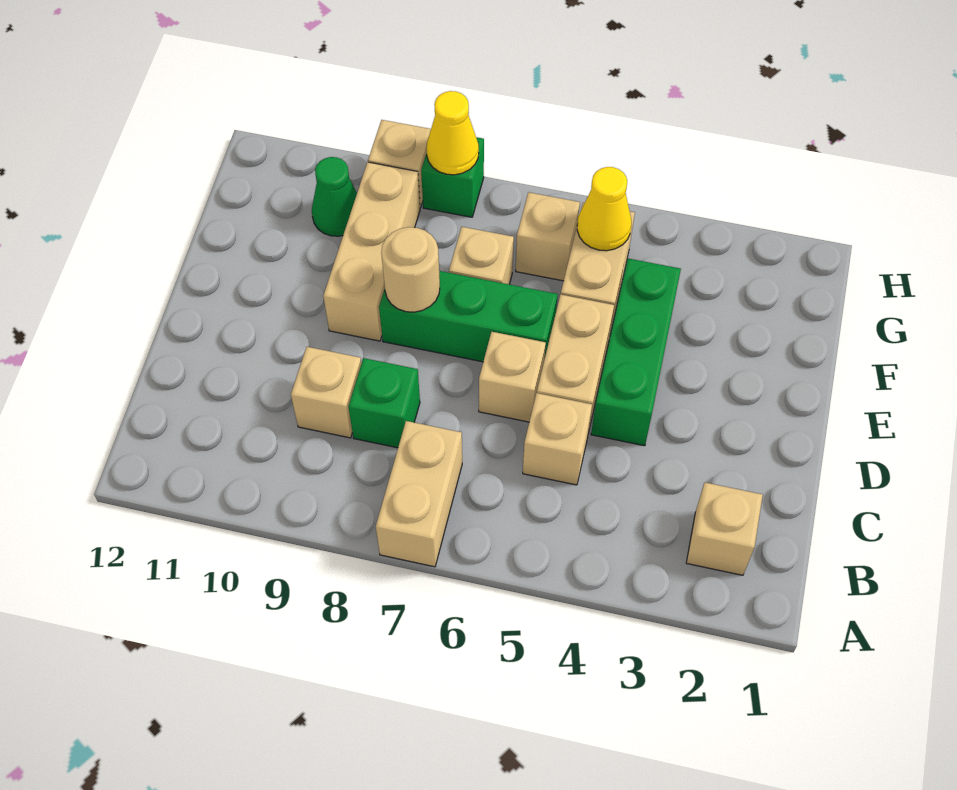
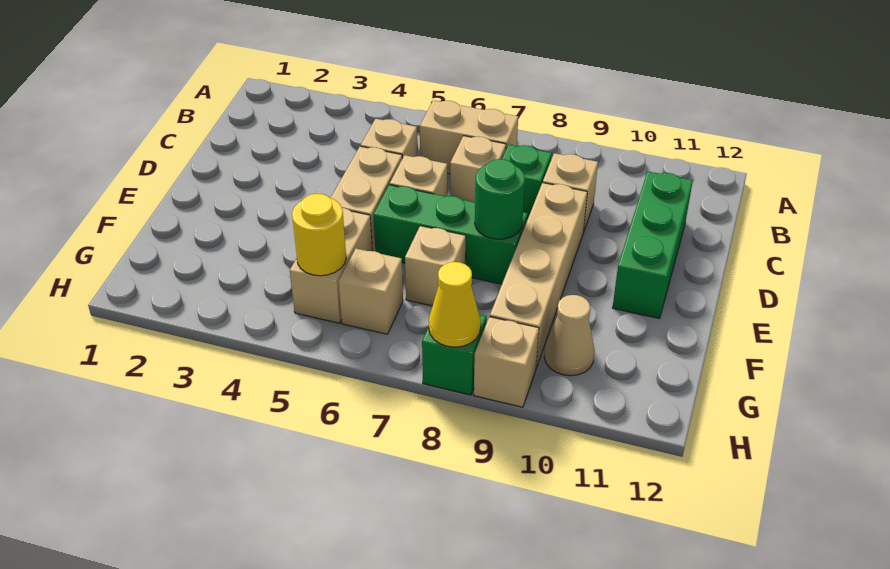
tan 1x2 brick [376,421,462,567] -> tan 1x2 brick turned to [420,100,518,174]
tan 1x1 brick [686,483,763,575] -> tan 1x1 brick moved to [450,136,506,202]
green 1x3 brick [591,258,681,446] -> green 1x3 brick moved to [613,171,693,318]
tan 1x1 round brick [381,227,440,312] -> green 1x1 round brick [475,159,525,239]
tan 1x3 brick [323,162,420,341] -> tan 1x4 brick [490,183,587,368]
yellow 1x1 cone [577,167,631,251] -> yellow 1x1 round brick [292,194,346,276]
green 1x1 cone [312,157,357,236] -> tan 1x1 cone [544,295,595,376]

